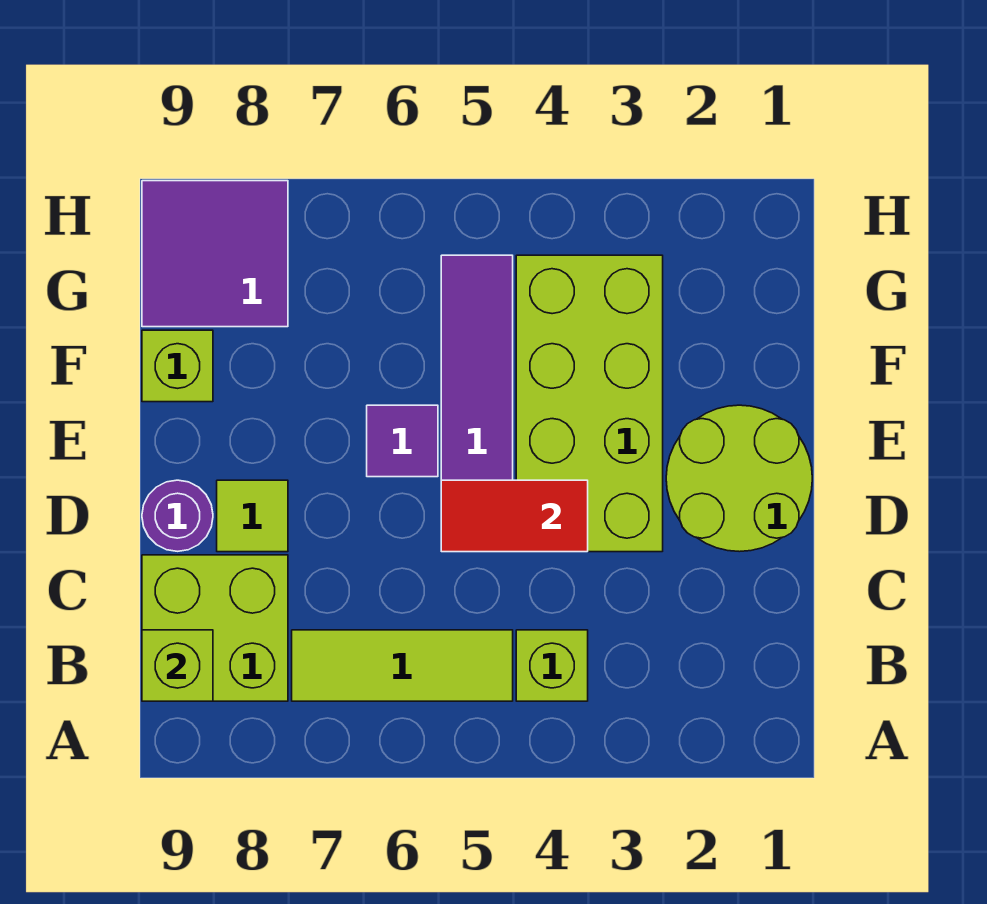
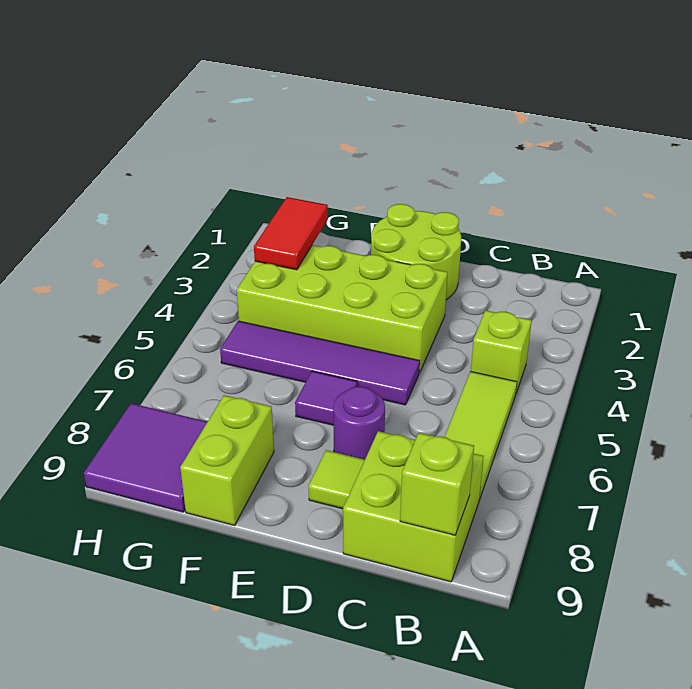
red 1x2 tile [441,480,588,552] -> red 1x2 tile moved to [254,197,328,270]
purple 1x1 round brick [142,480,213,551] -> purple 1x1 round brick moved to [333,387,385,459]
lime 1x1 brick [142,330,213,402] -> lime 1x2 brick [180,395,274,526]

